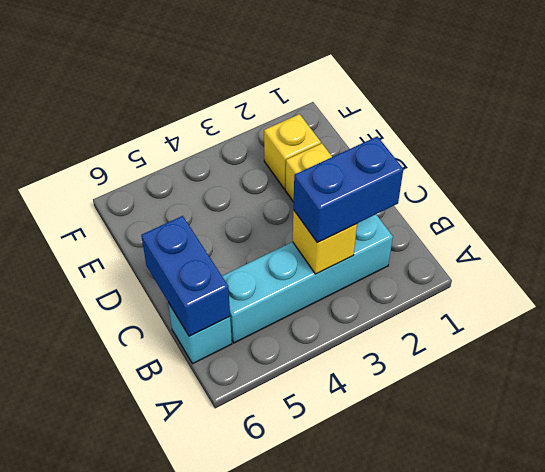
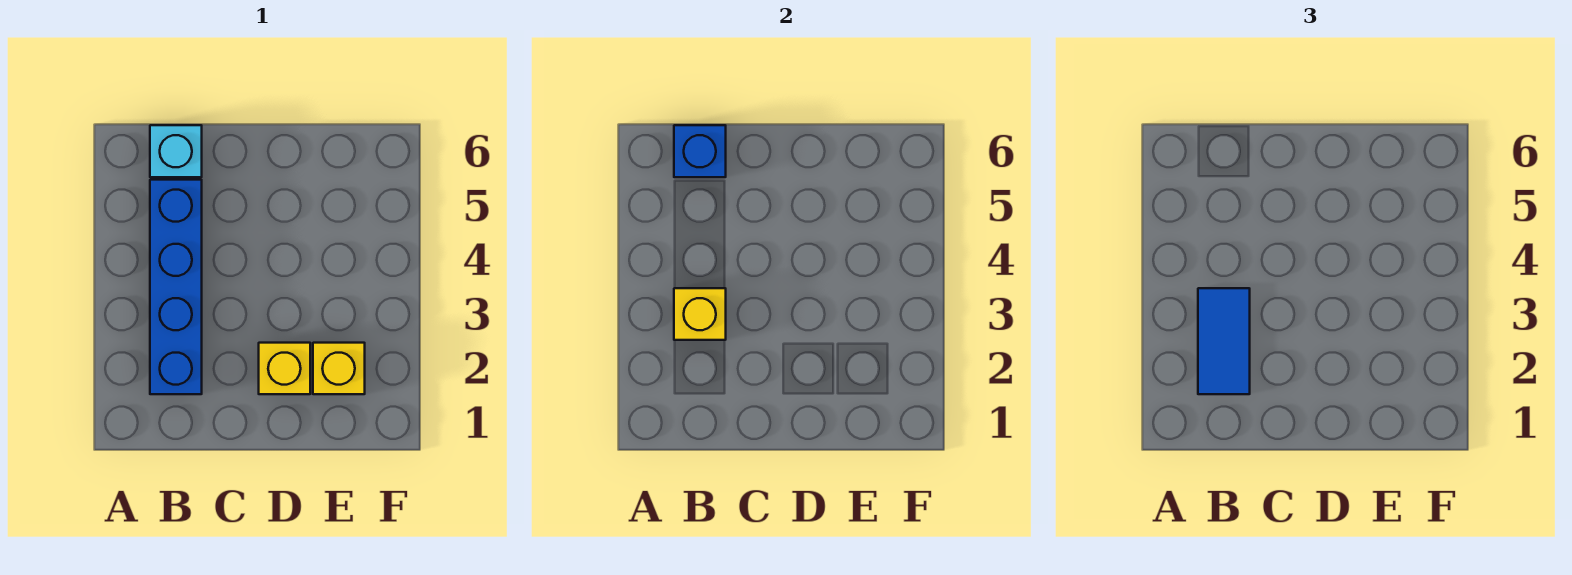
cyan 1x4 brick [222,215,393,343] -> blue 1x4 brick [150,180,202,394]
blue 1x2 brick [293,136,403,243] -> blue 1x2 tile [1198,288,1250,394]
blue 1x2 brick [141,216,230,336] -> blue 1x1 brick [674,125,726,177]

